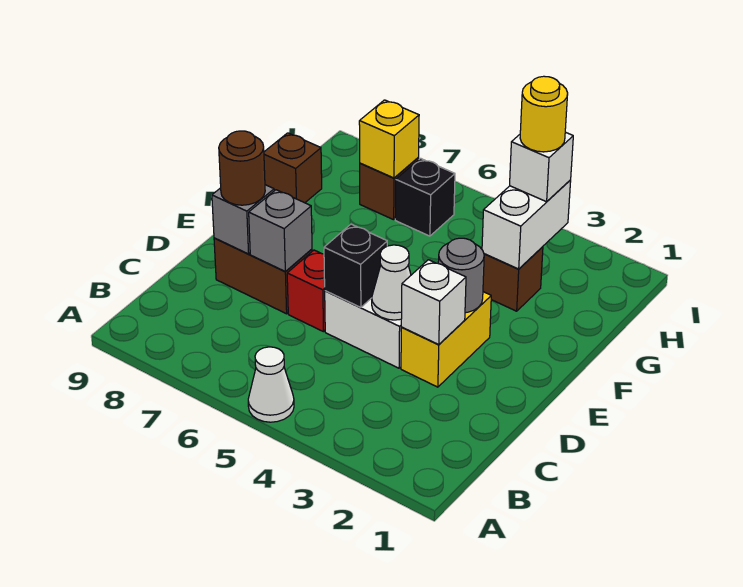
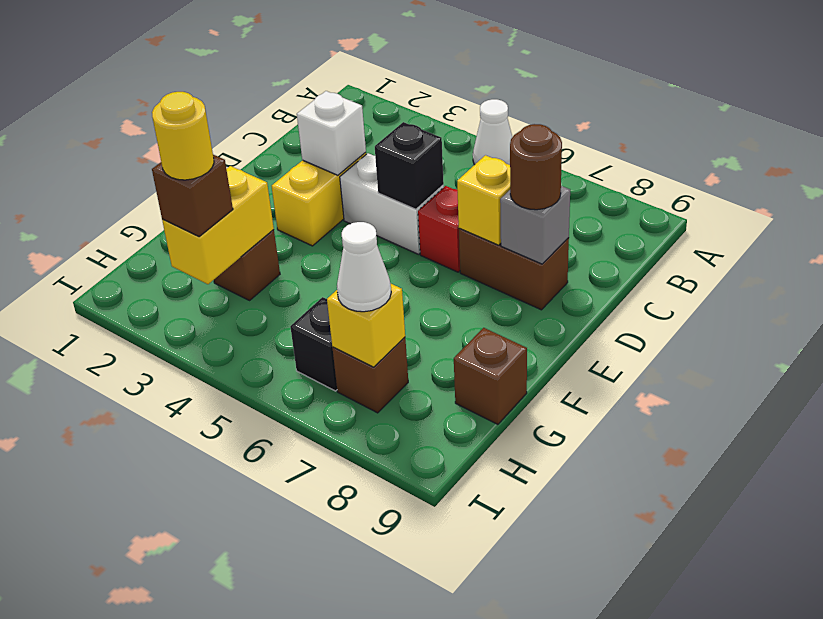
white 1x1 cone [372,245,411,320] -> white 1x1 cone moved to [337,222,391,312]
grey 1x1 brick [249,190,312,272] -> yellow 1x1 brick [457,155,510,245]
grey 1x1 round brick [438,238,484,313] -> none
white 1x2 brick [482,180,571,269] -> yellow 1x2 brick [162,166,274,284]
white 1x1 brick [510,132,573,202] -> brown 1x1 brick [152,155,233,237]

